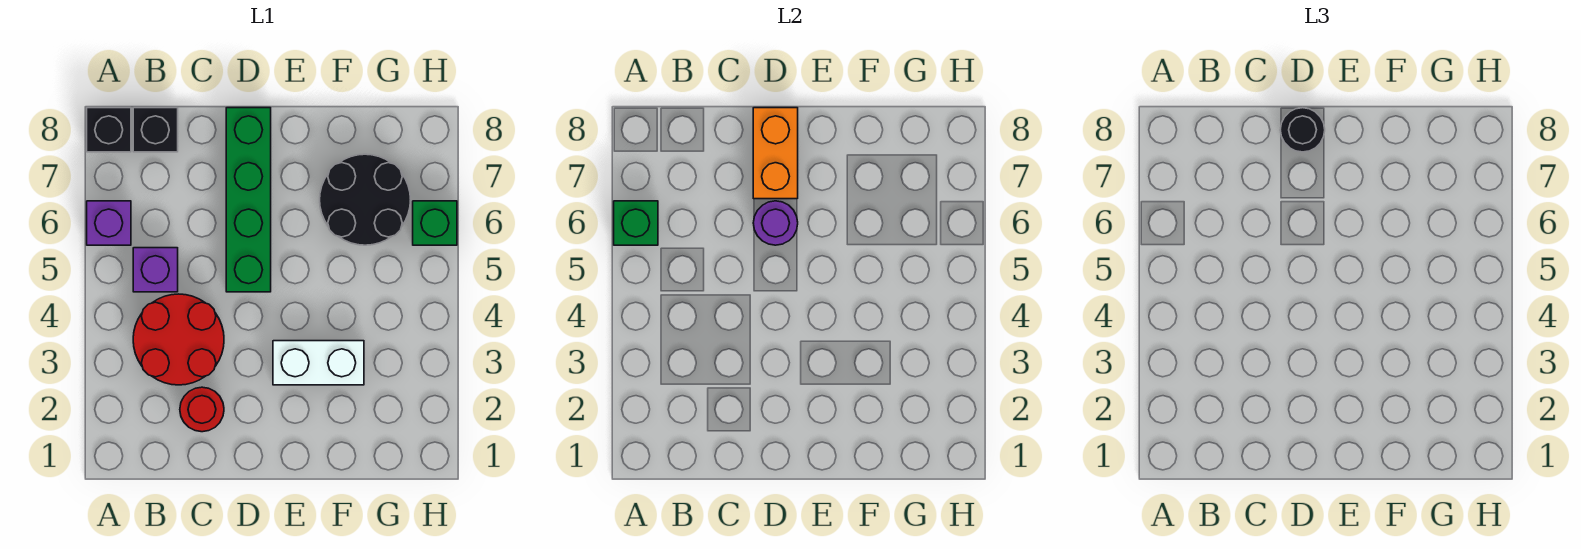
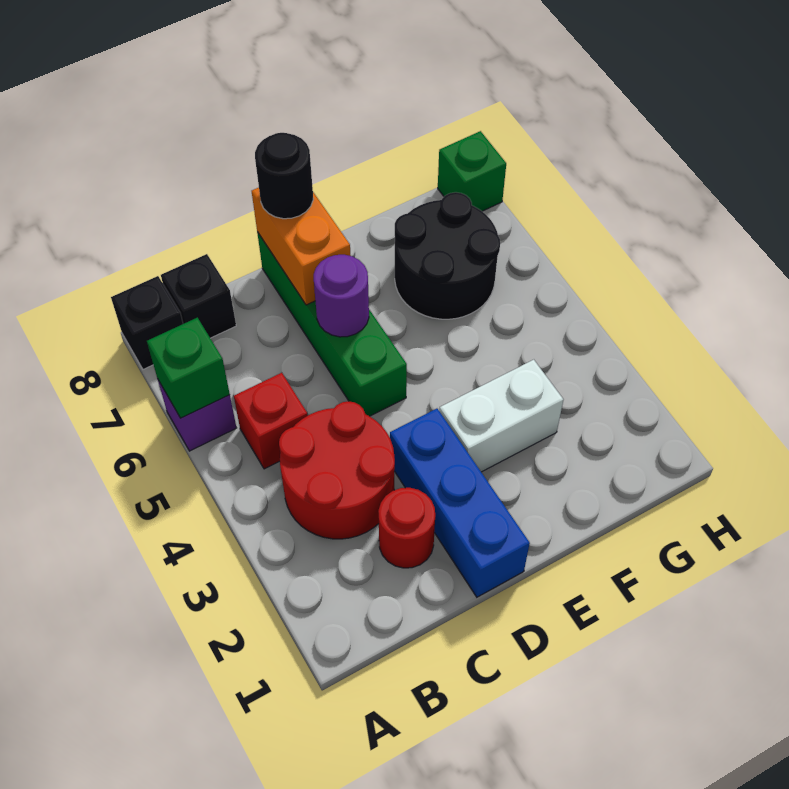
purple 1x1 brick [133,248,178,292] -> red 1x1 brick [234,373,308,469]
none -> blue 1x3 brick [390,409,530,597]
green 1x1 brick [413,201,457,245] -> green 1x1 brick moved to [438,131,506,211]

